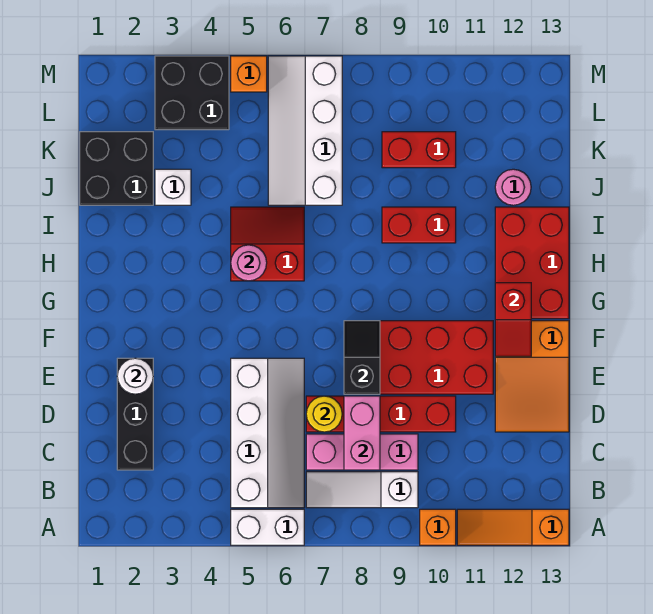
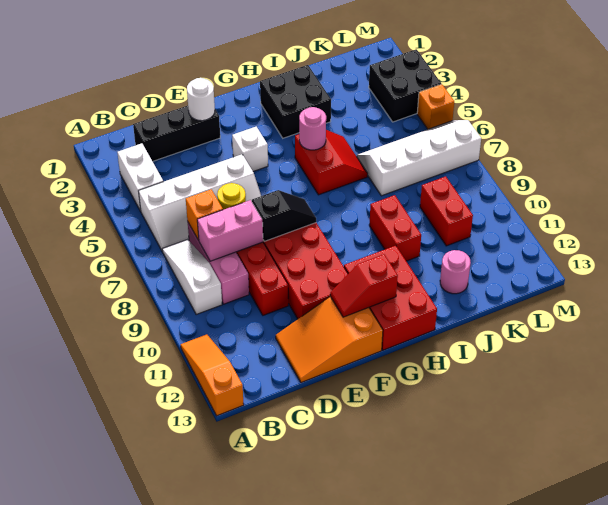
white 1x2 brick [231,509,304,545] -> white 1x2 brick moved to [117,143,163,211]
orange 1x1 brick [420,509,456,545] -> orange 1x1 brick moved to [186,189,223,240]
red 2x3 brick [495,207,569,319] -> red 2x3 brick turned to [344,245,437,350]
black 2x2 brick [80,132,153,205] -> black 2x2 brick moved to [260,65,331,138]
white 1x1 brick [155,169,191,205] -> white 1x1 brick moved to [232,127,268,172]

